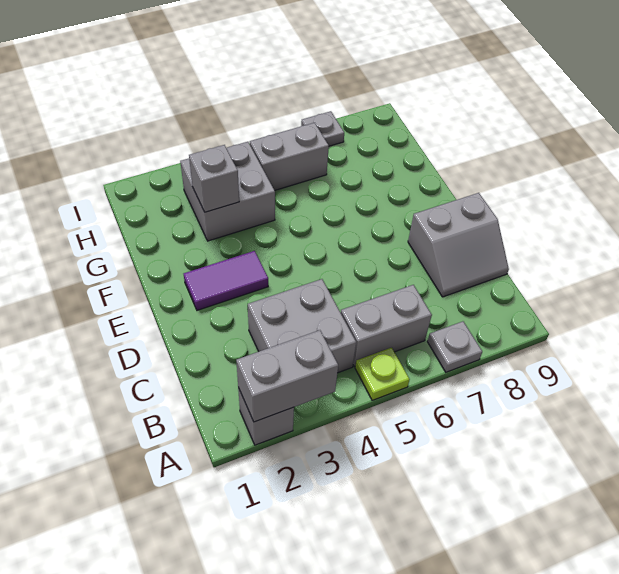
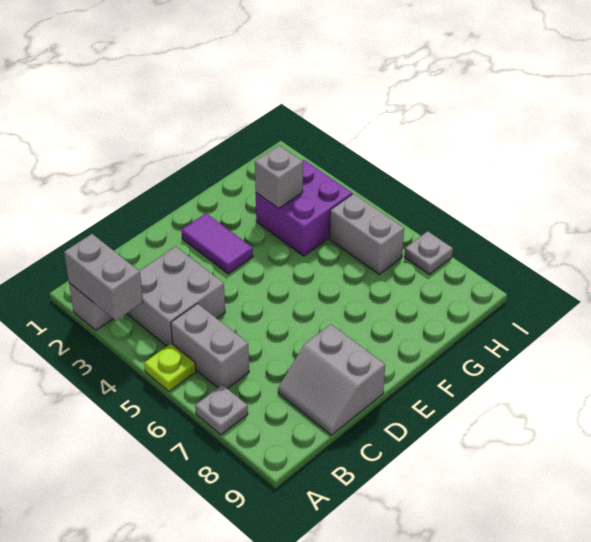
grey 2x2 brick [180,142,275,241] -> purple 2x2 brick [256,160,352,256]

